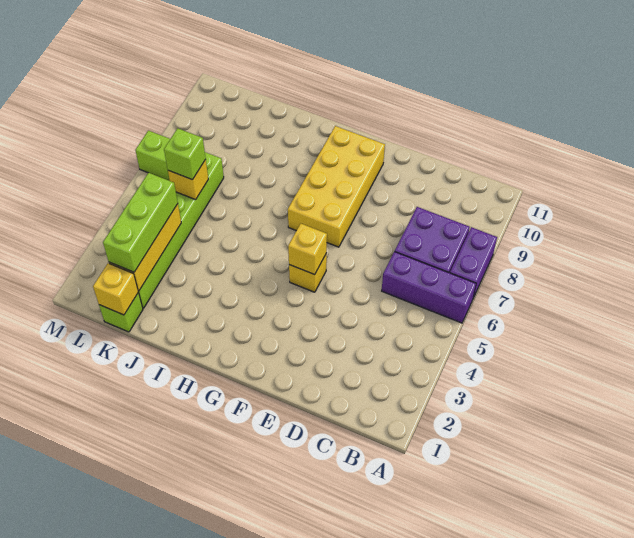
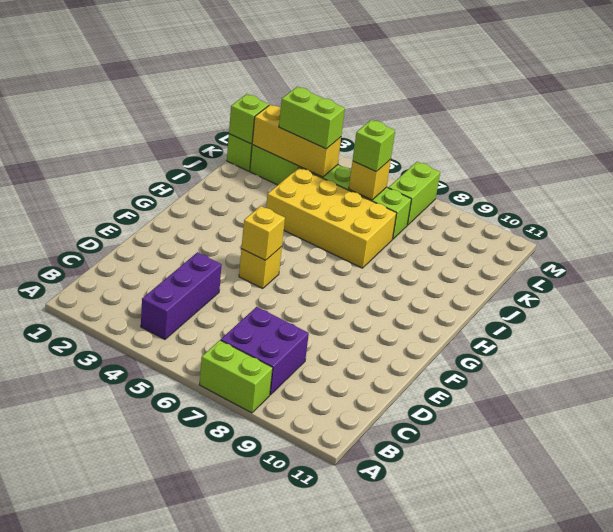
purple 1x3 brick [382,252,476,323] -> purple 1x3 brick moved to [141,252,222,339]
purple 1x2 brick [450,227,497,298] -> lime 1x2 brick [199,340,273,413]
yellow 2x4 brick [288,126,385,247] -> yellow 2x4 brick moved to [266,168,397,268]
yellow 1x1 brick [93,263,138,315] -> lime 1x1 brick [229,94,269,144]
lime 1x3 brick [103,173,178,272] -> lime 1x2 brick [279,87,345,149]

